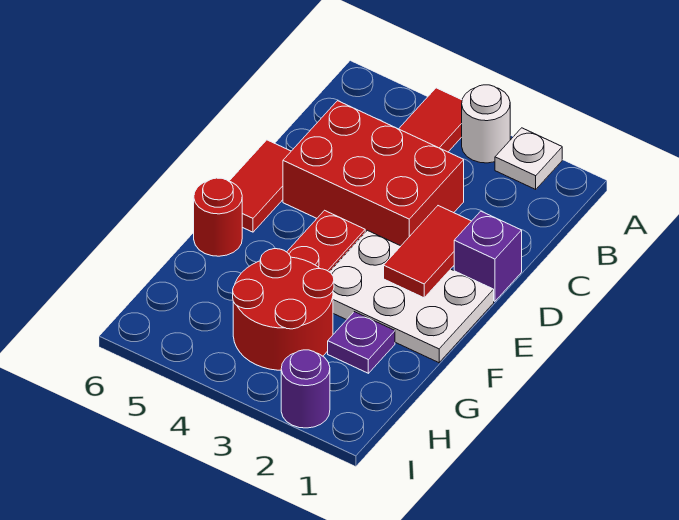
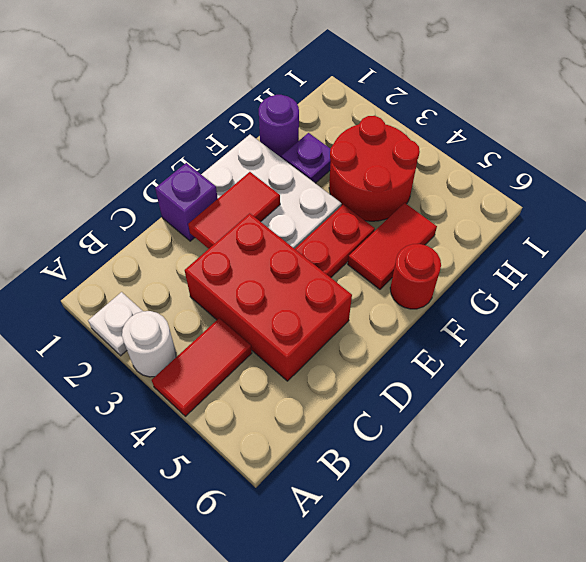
red 1x2 tile [230,140,291,232] -> red 1x2 tile moved to [348,203,437,289]
purple 1x1 round brick [281,350,330,428] -> purple 1x1 round brick moved to [259,95,299,157]

